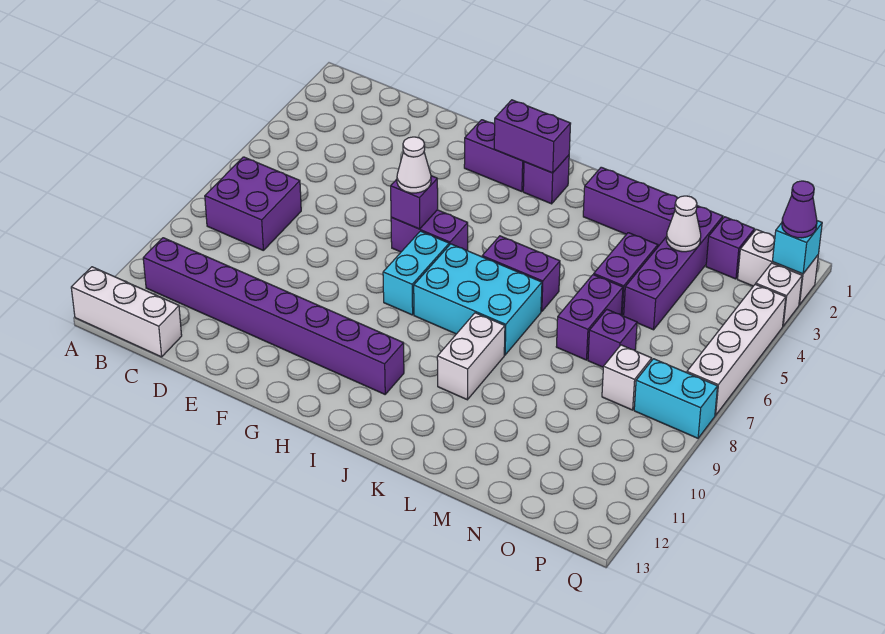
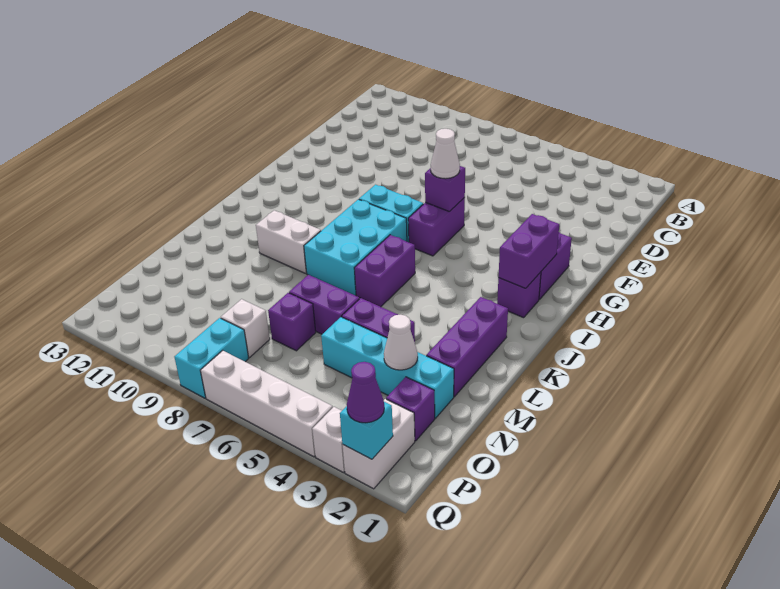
white 1x3 brick [71,267,182,357] -> none
purple 2x2 brick [205,157,301,250] -> none
purple 1x8 brick [143,238,404,394] -> none
purple 1x4 brick [624,206,723,330] -> cyan 1x4 brick [321,317,454,418]

